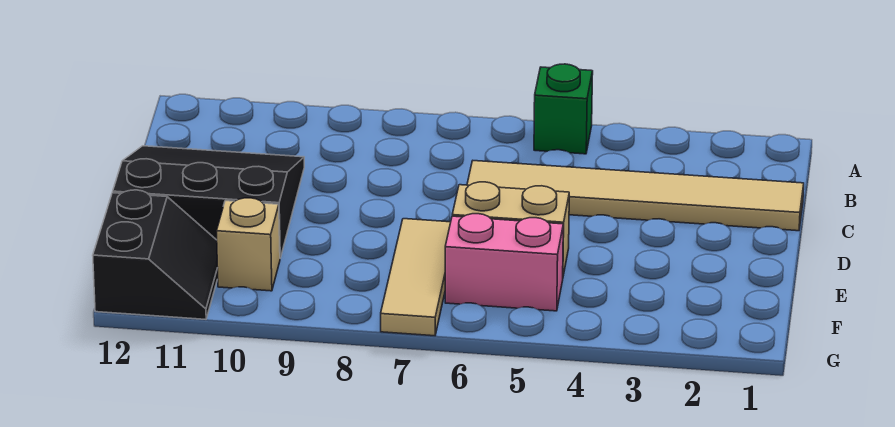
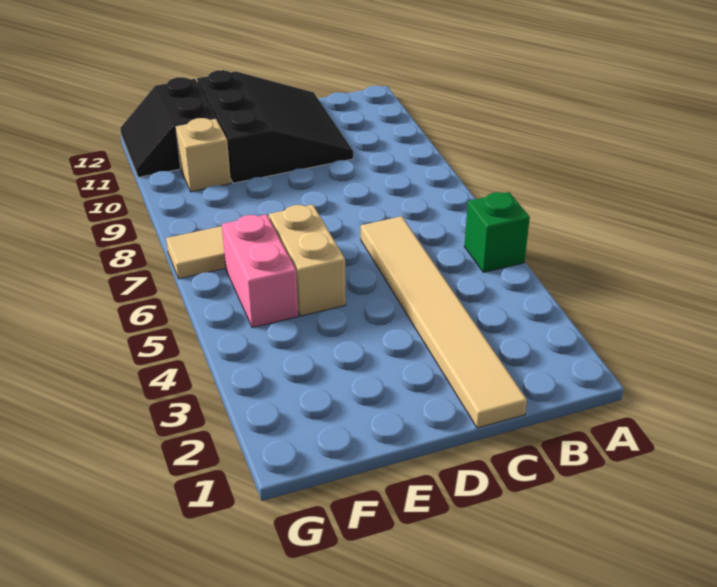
black 2x2 slope [93,190,218,319] -> black 2x2 slope turned to [120,77,216,177]

